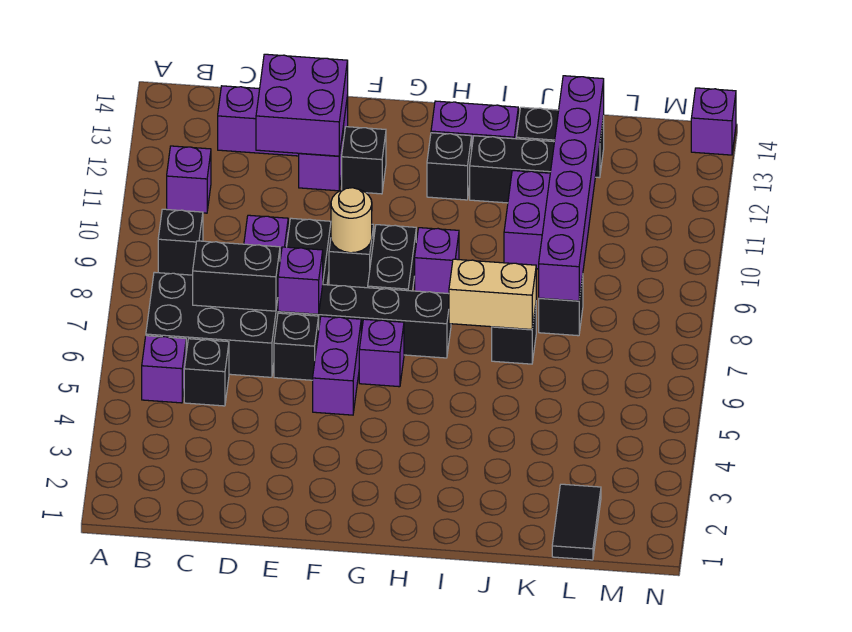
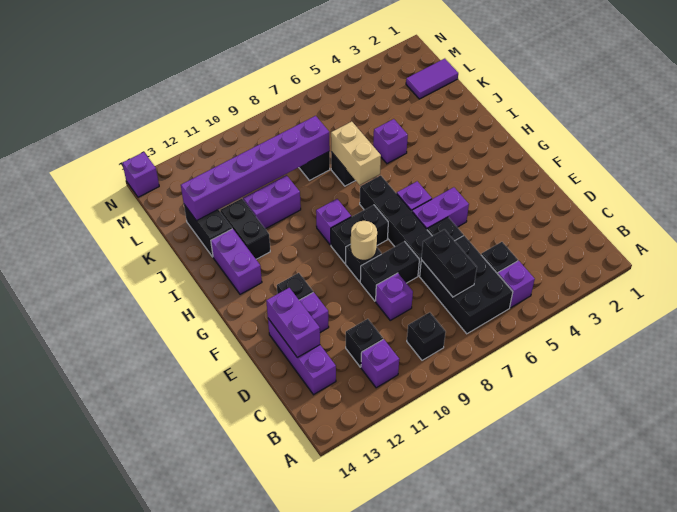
purple 2x2 brick [256,54,348,156] -> purple 1x2 brick [266,288,320,357]
purple 1x1 brick [278,247,323,314] -> purple 1x1 brick moved to [373,119,408,164]
black 1x1 brick [427,133,472,200] -> black 1x1 brick moved to [346,319,383,367]
black 1x2 tile [552,484,601,560] -> purple 1x2 tile [406,59,458,99]

